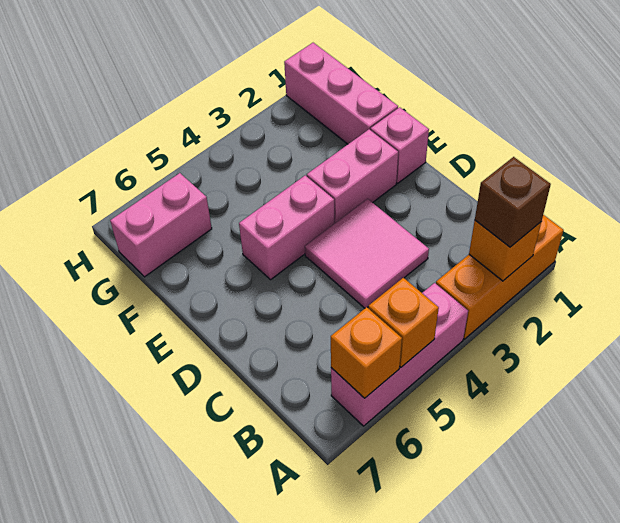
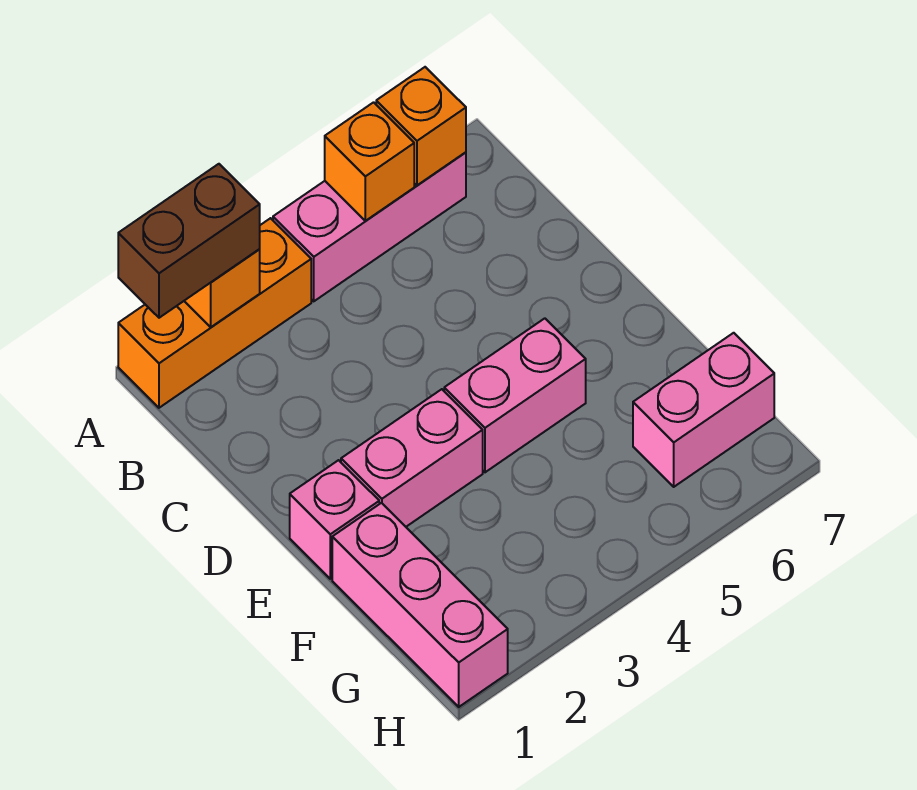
brown 1x1 brick [475,157,551,247] -> brown 1x2 brick [118,164,260,318]
pink 2x2 tile [305,199,429,308] -> none

